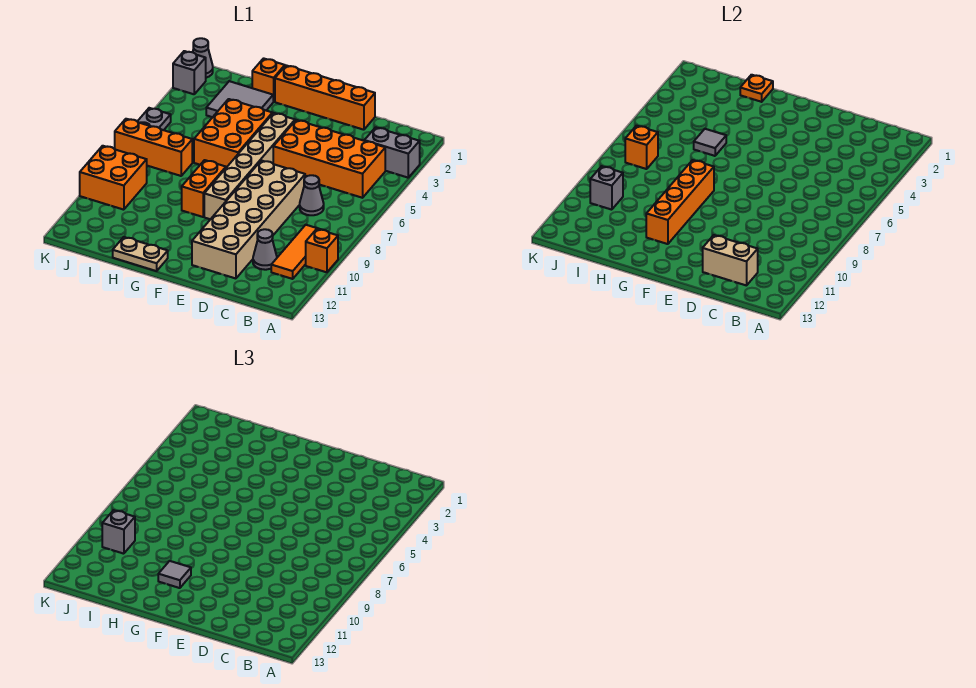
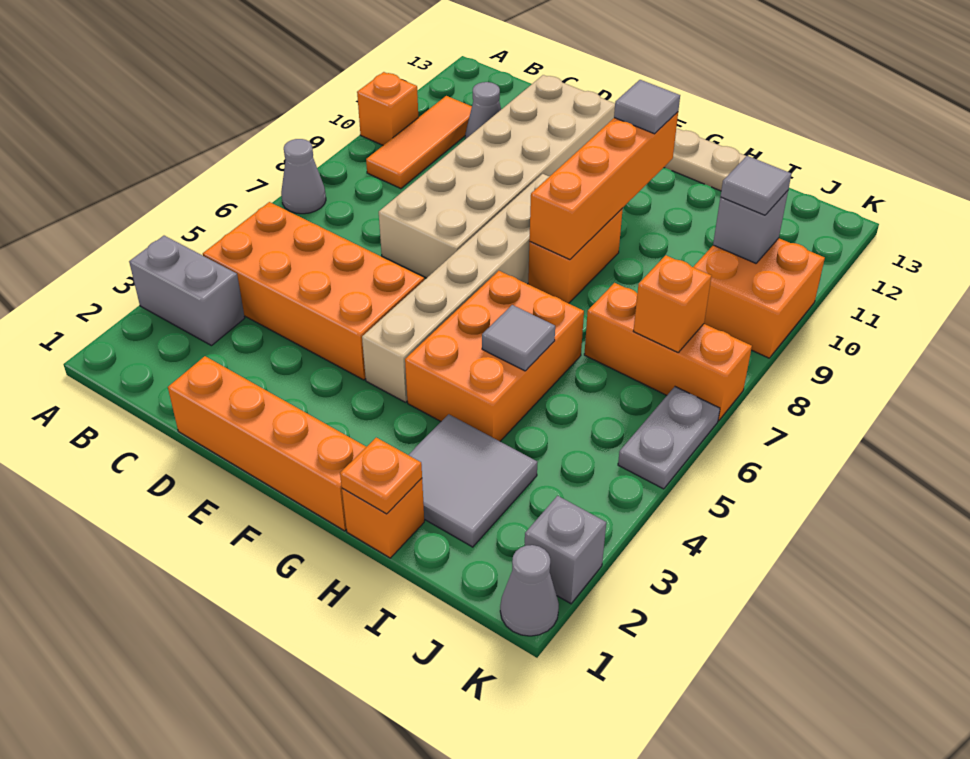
grey 1x1 cone [300,175,324,215] -> grey 1x1 cone moved to [281,139,326,214]
tan 1x2 brick [703,235,758,286] -> none
grey 1x1 brick [102,510,135,554] -> grey 1x1 tile [720,156,791,215]

